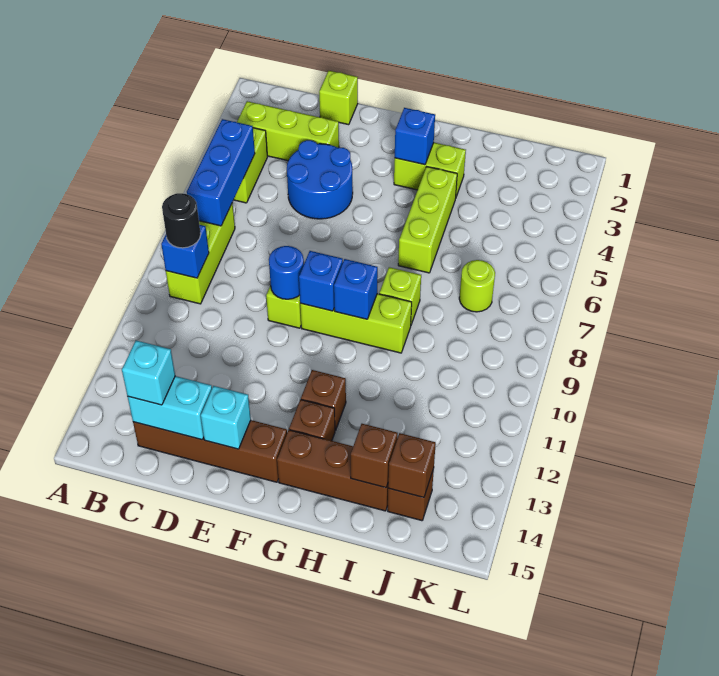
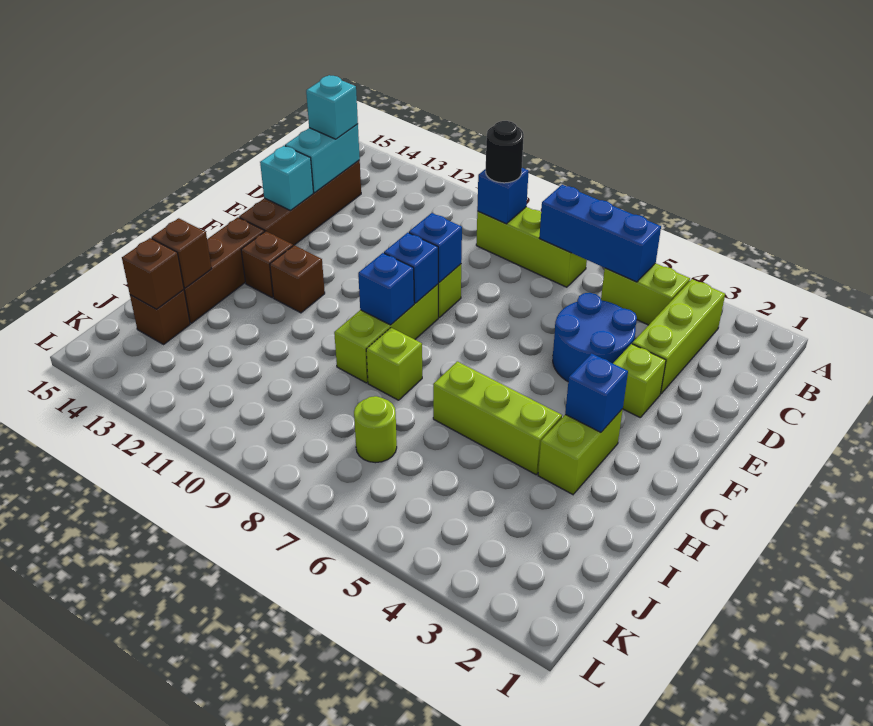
lime 1x1 brick [319,71,358,125] -> lime 1x1 brick moved to [613,344,666,417]
blue 1x1 round brick [269,246,304,299] -> blue 1x1 brick [409,213,462,282]

